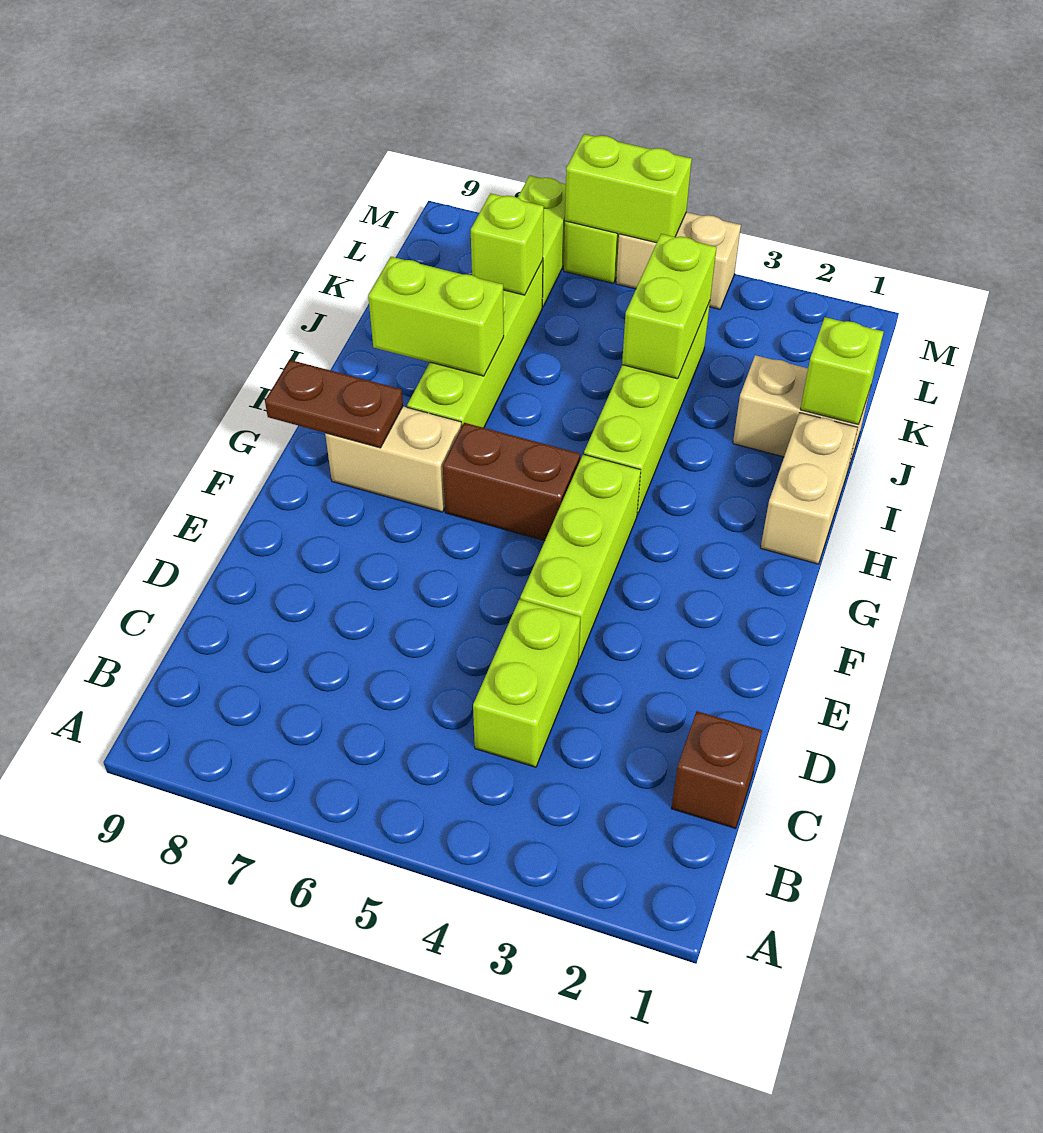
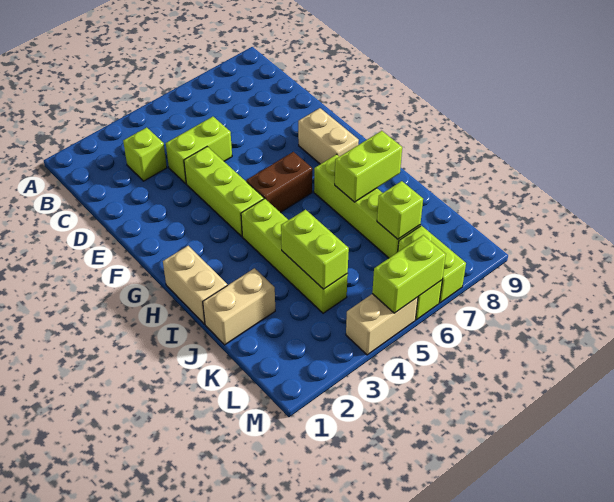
brown 1x1 brick [671,711,762,829] -> none
lime 1x2 brick [473,600,580,767] -> lime 1x2 brick turned to [166,117,232,184]
tan 1x2 brick [325,406,462,512] -> tan 1x2 brick turned to [298,108,359,164]
brown 1x2 plate [265,360,403,448] -> none
lime 1x1 brick [800,317,883,425] -> lime 1x1 brick moved to [123,127,167,181]

